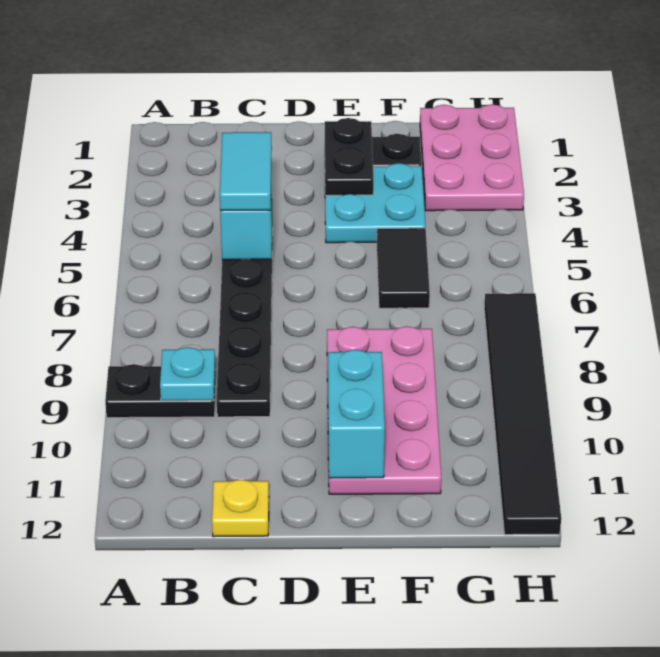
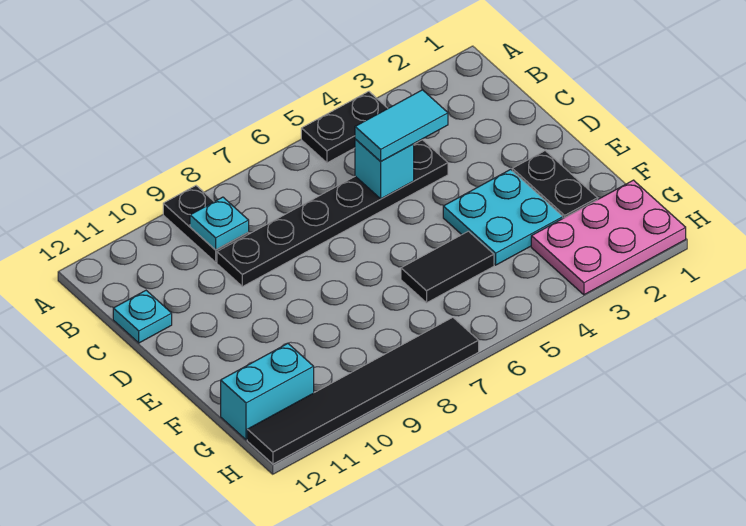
yellow 1x1 plate [212,480,269,537] -> cyan 1x1 plate [113,290,172,343]
black 1x2 plate [325,118,373,195] -> black 1x2 plate moved to [301,91,388,163]
pink 2x4 plate [327,326,441,494] -> none
cyan 1x2 brick [328,350,385,478] -> cyan 1x2 brick moved to [221,343,314,440]

